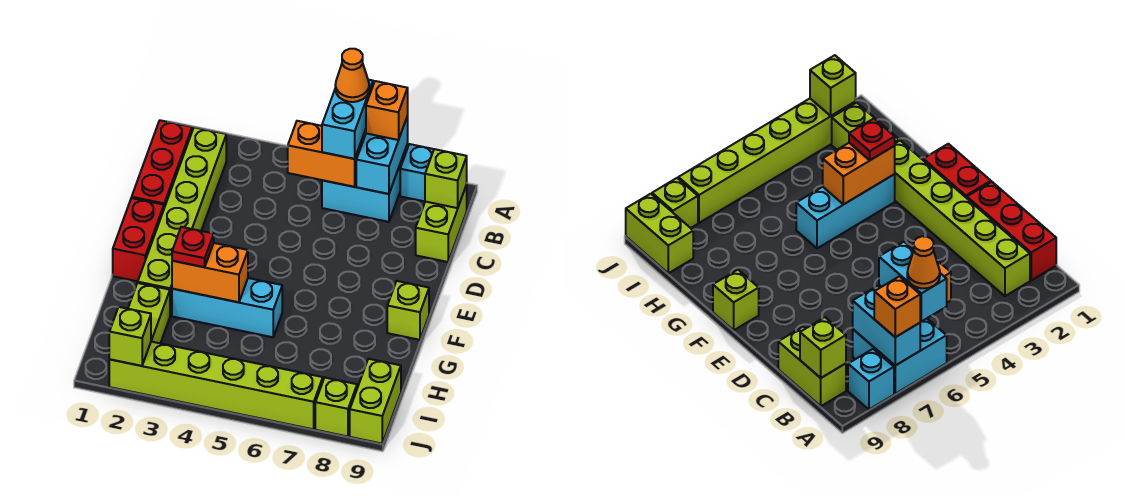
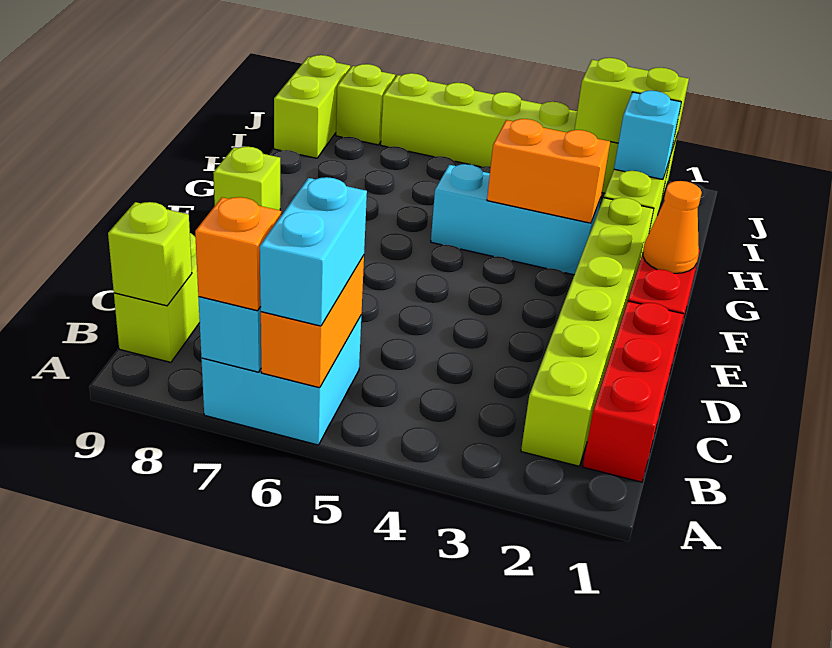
orange 1x1 cone [335,49,369,102] -> orange 1x1 cone moved to [643,181,702,273]
cyan 1x1 brick [400,144,434,201] -> cyan 1x1 brick moved to [614,91,681,179]
orange 1x2 brick [288,121,364,187] -> orange 1x2 brick turned to [261,256,364,388]
red 1x1 plate [172,227,214,267] -> none
lime 1x1 brick [109,307,151,366] -> lime 1x2 brick [575,58,689,149]

